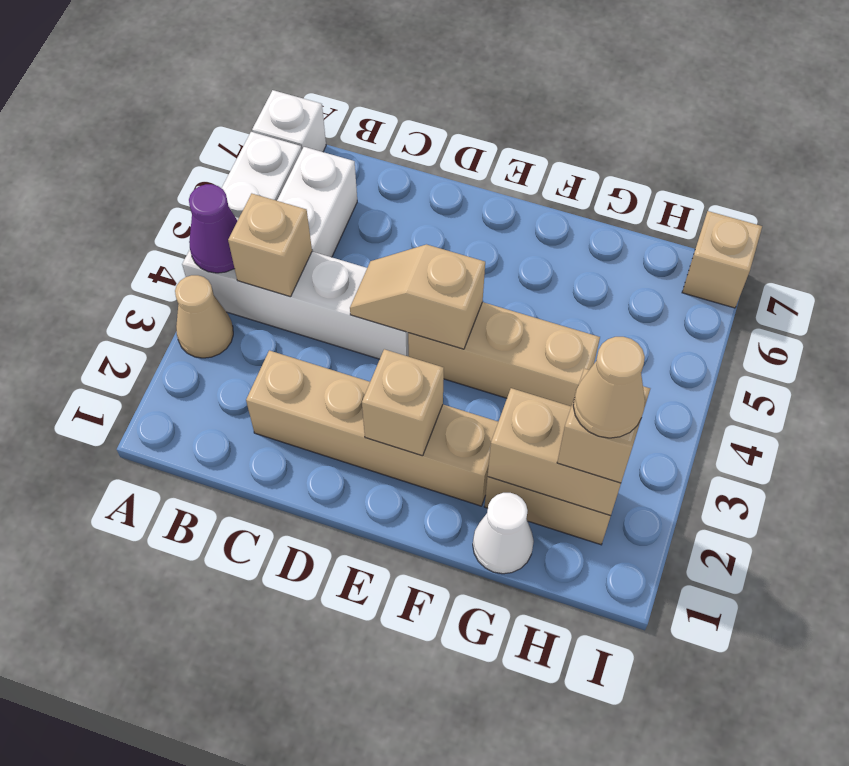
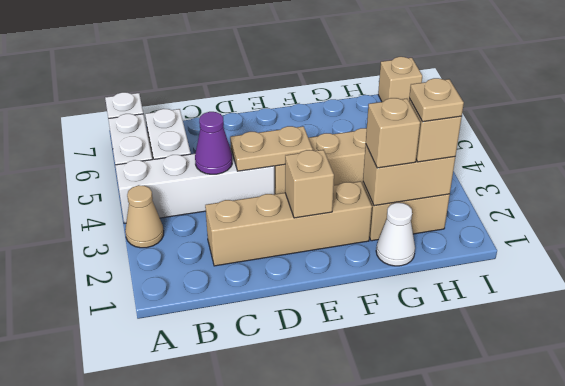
purple 1x1 cone [189,184,237,273] -> purple 1x1 cone moved to [195,112,232,174]
tan 1x1 brick [228,194,312,297] -> tan 1x1 brick moved to [366,98,420,168]
tan 1x2 slope [350,245,485,349] -> tan 1x2 plate [230,126,313,171]
tan 1x1 cone [573,337,645,438] -> tan 1x1 plate [409,78,464,122]

